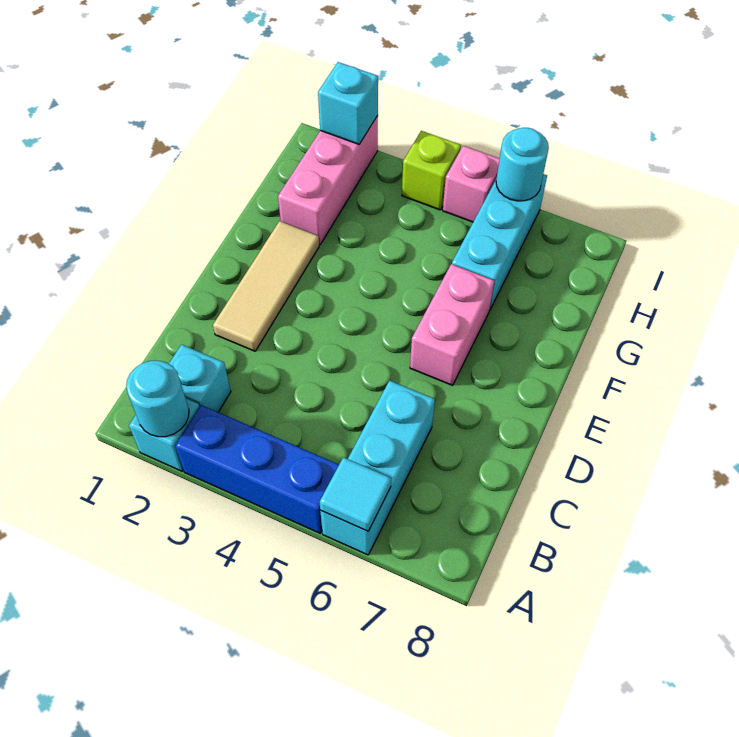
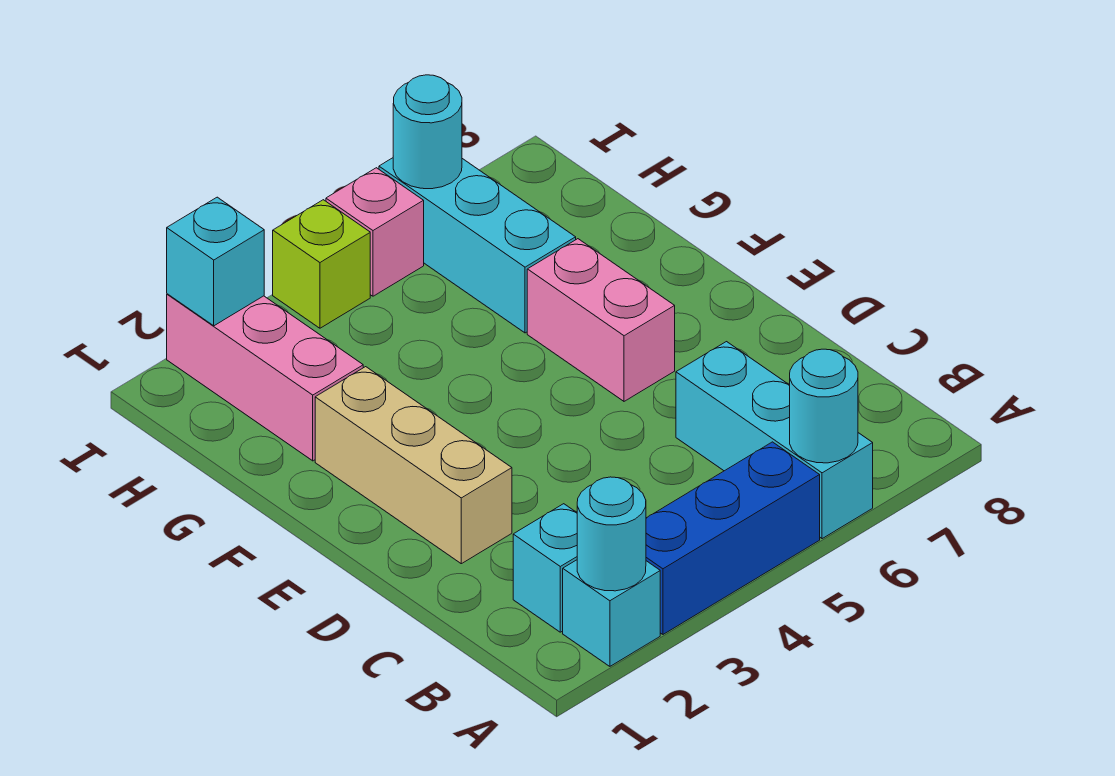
cyan 1x1 tile [320,457,391,531] -> cyan 1x1 round brick [790,349,858,463]
tan 1x3 tile [213,221,319,351] -> tan 1x3 brick [315,367,512,564]

